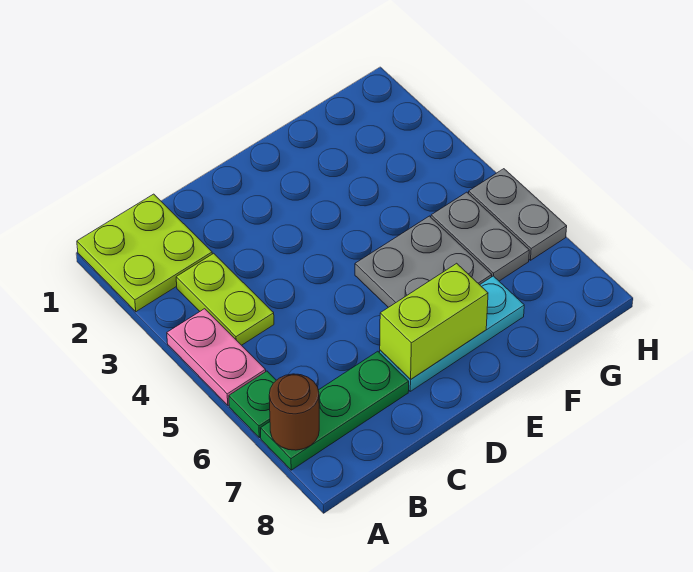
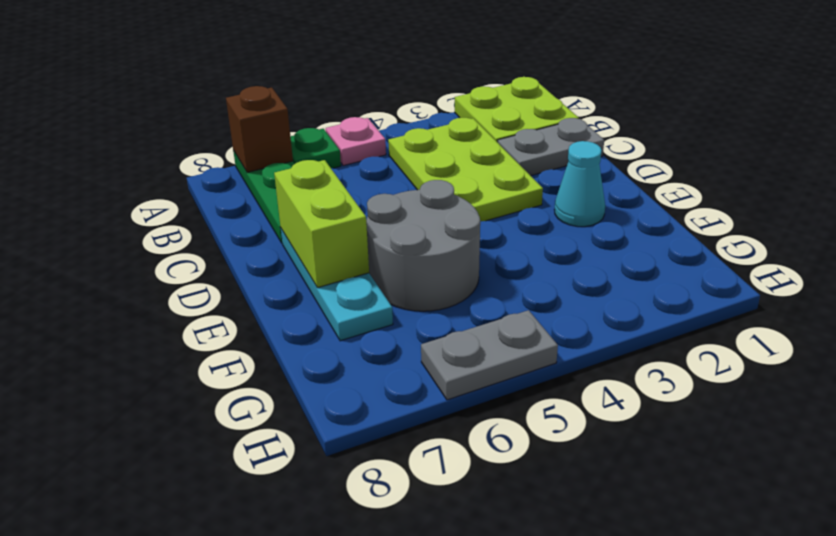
pink 1x2 plate [167,309,266,405] -> pink 1x1 plate [326,117,386,166]
brown 1x1 round brick [269,374,319,450] -> brown 1x1 brick [226,86,293,172]
lime 1x2 plate [176,253,274,345] -> lime 2x3 plate [388,118,543,222]
none -> cyan 1x1 cone [554,141,605,227]
grey 2x2 plate [355,216,492,307] -> grey 2x2 round brick [366,180,480,311]
grey 1x2 plate [431,192,529,281] -> grey 1x2 plate moved to [498,118,604,176]

